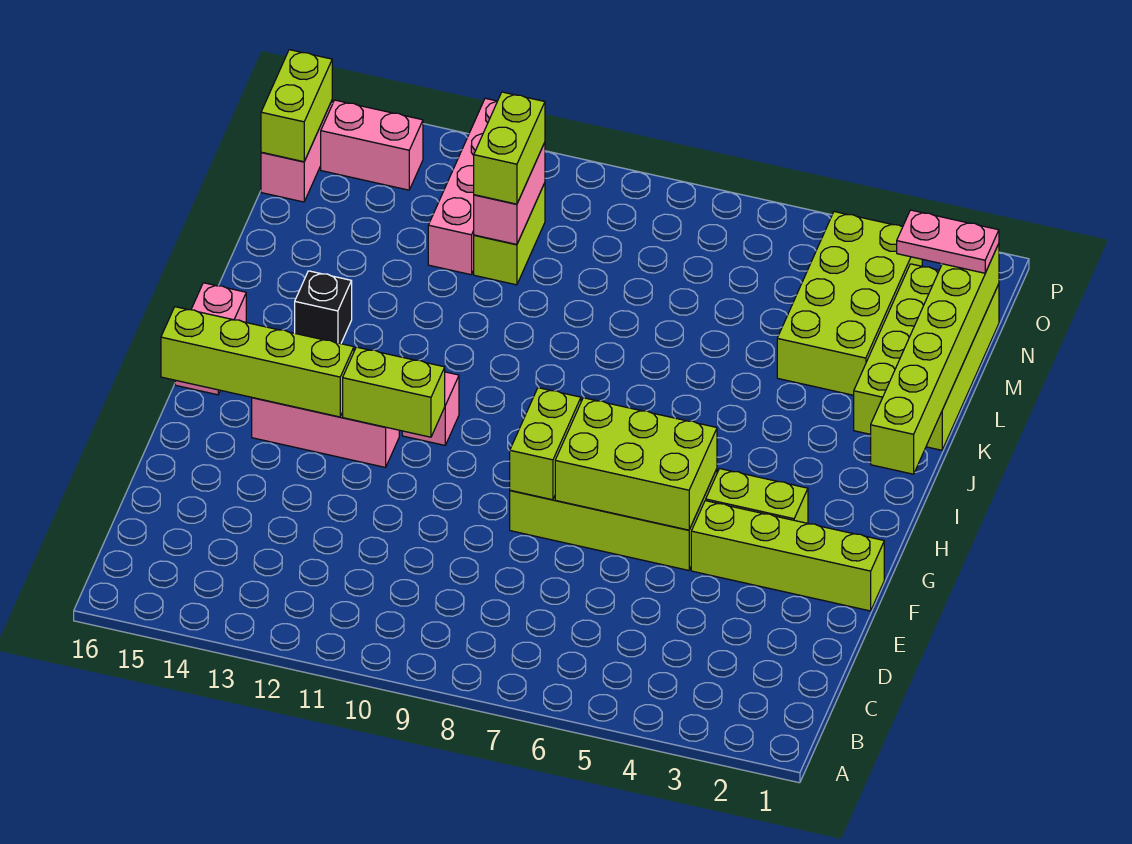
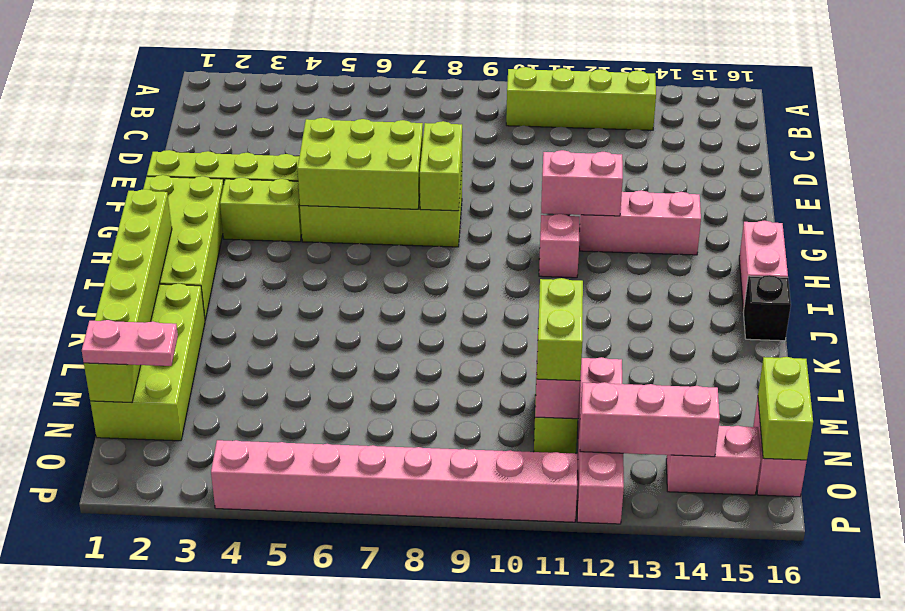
lime 1x2 brick [343,347,445,437] -> pink 1x2 brick [541,150,623,216]
lime 1x4 brick [161,307,354,417] -> lime 1x4 brick moved to [506,67,656,130]
black 1x1 brick [295,271,352,344] -> black 1x1 brick moved to [743,275,791,341]
lime 2x4 brick [777,212,922,395] -> lime 2x4 brick moved to [143,175,224,320]
none -> pink 1x3 brick [580,382,720,457]
none -> pink 1x8 brick [211,440,578,522]

